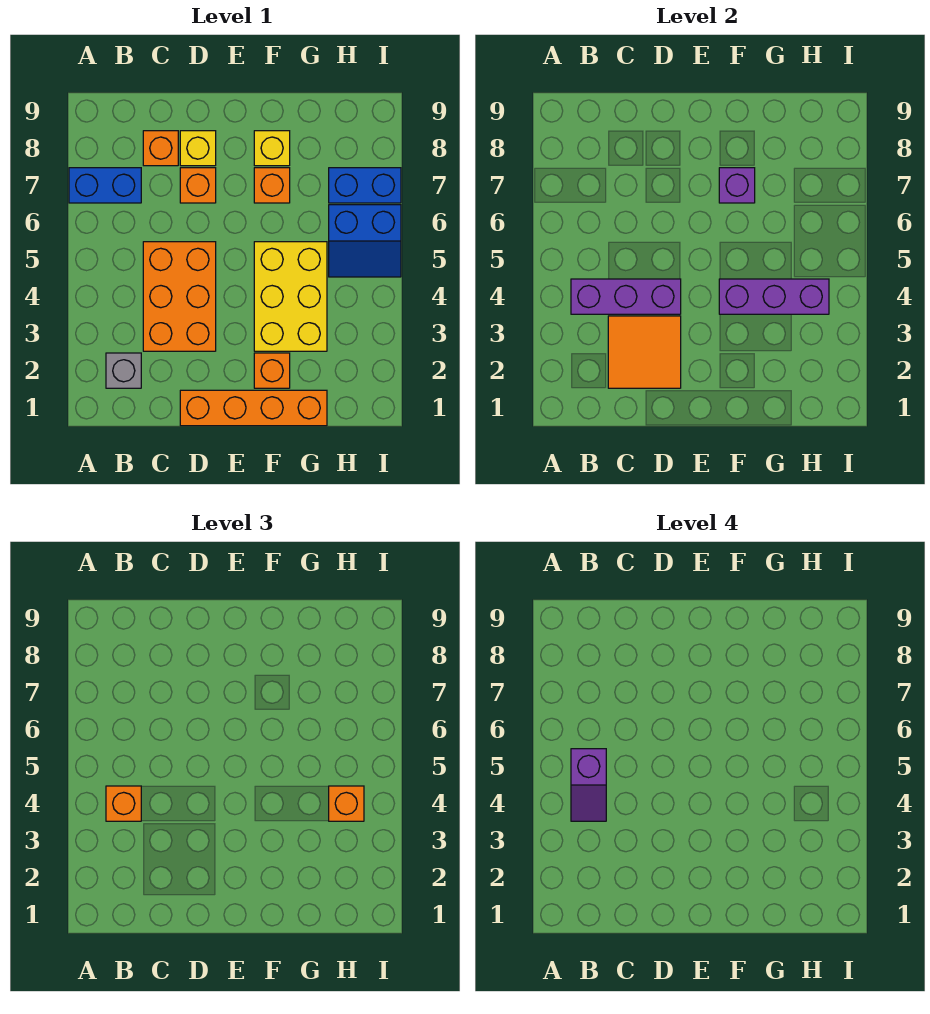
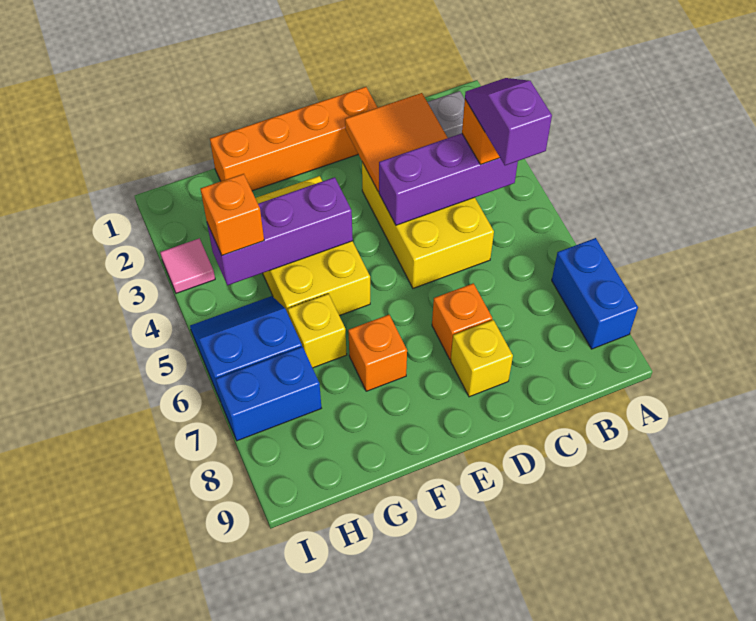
blue 1x2 brick [69,168,141,203] -> blue 1x2 brick turned to [552,238,638,349]
orange 2x3 brick [143,242,216,351] -> yellow 2x3 brick [362,162,494,288]
orange 1x1 brick [143,131,178,166] -> none
orange 1x1 brick [254,353,290,388] -> none
purple 1x1 brick [719,168,755,203] -> none
yellow 1x1 brick [254,131,290,166] -> yellow 1x1 brick moved to [288,294,347,368]
none -> pink 1x1 tile [160,238,215,293]

